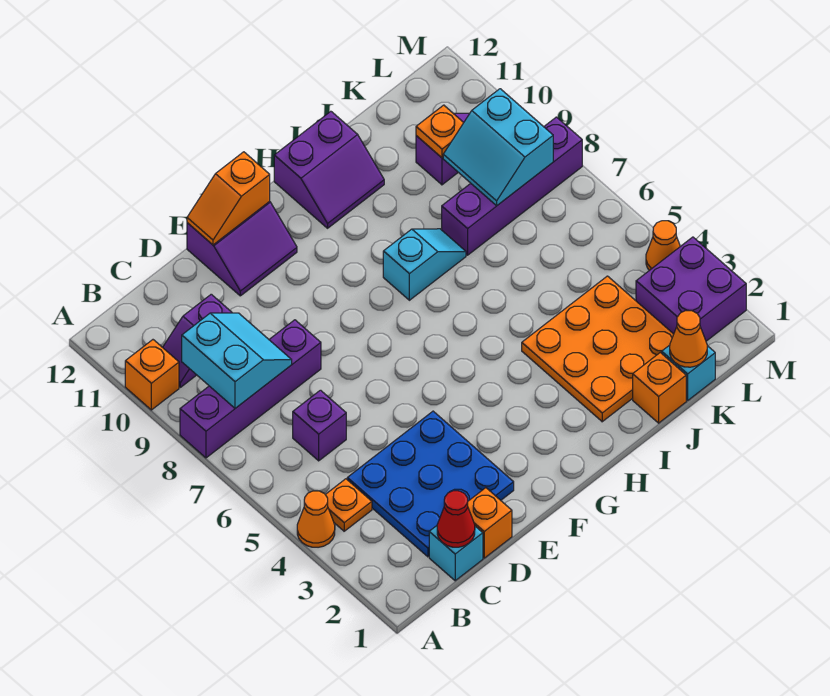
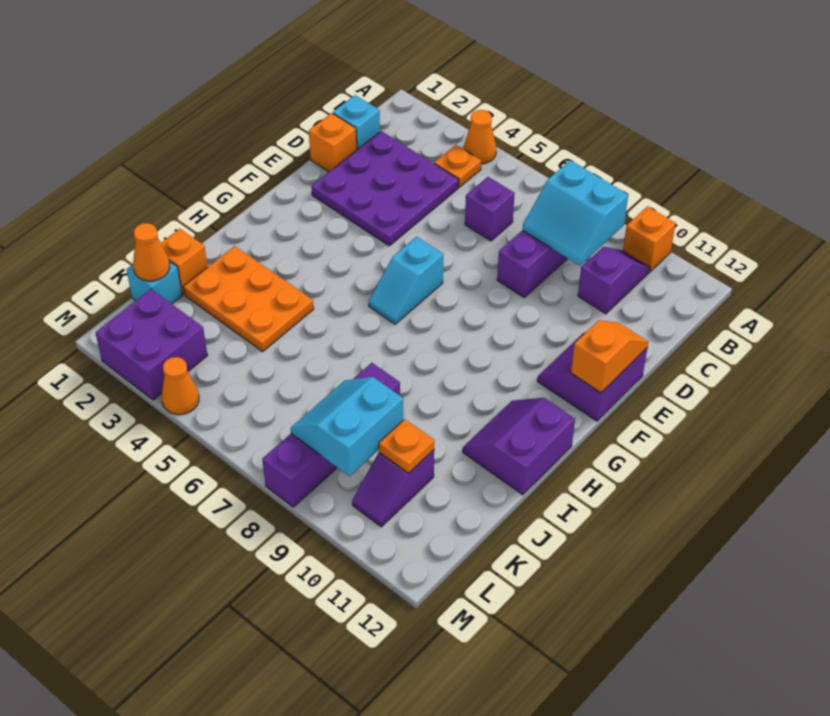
red 1x1 cone [437,491,475,547] -> none
blue 3x3 plate [347,411,514,557] -> purple 3x3 plate [311,131,459,246]
cyan 1x2 slope [383,229,466,300] -> cyan 1x2 slope moved to [369,237,443,324]
orange 3x3 plate [522,276,674,422] -> orange 2x3 plate [183,246,314,351]
cyan 2x2 slope [443,89,553,206] -> cyan 2x2 slope turned to [290,377,403,476]

